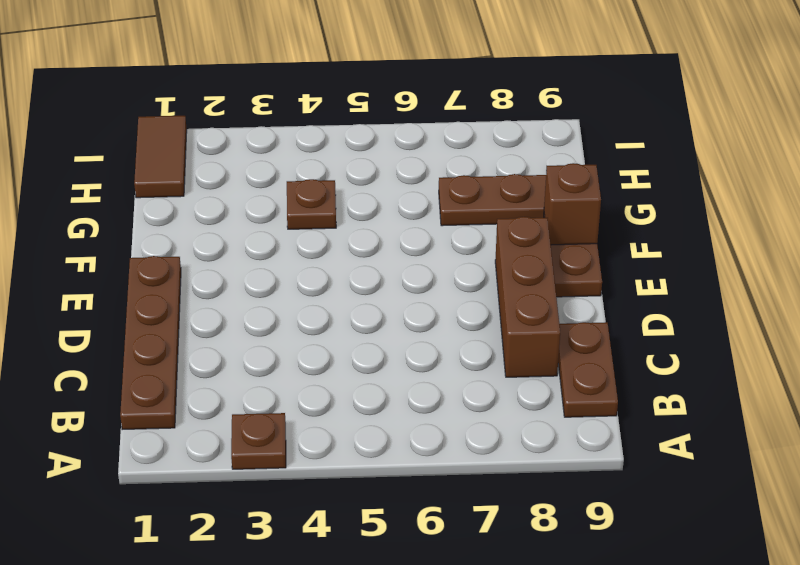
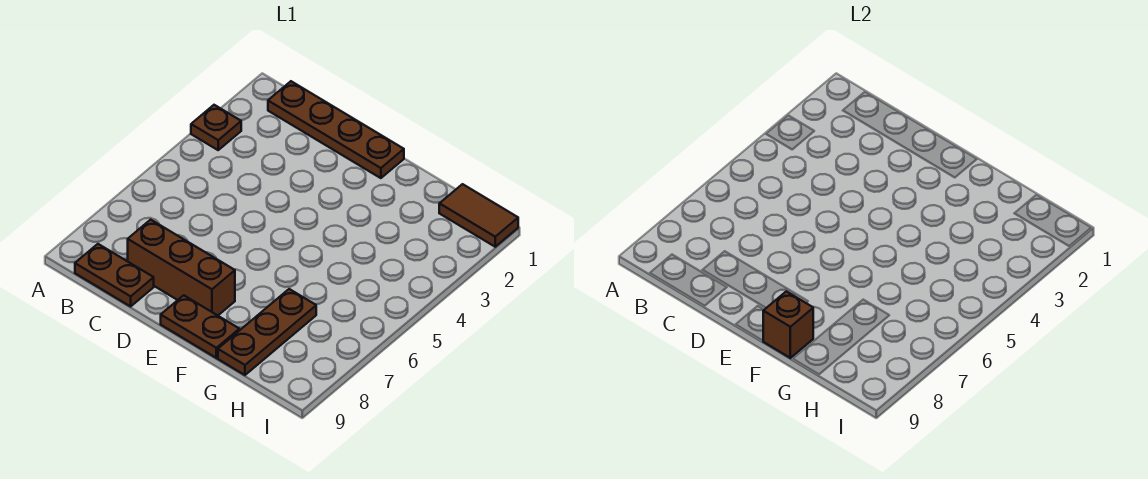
brown 1x1 plate [287,179,336,229] -> none

